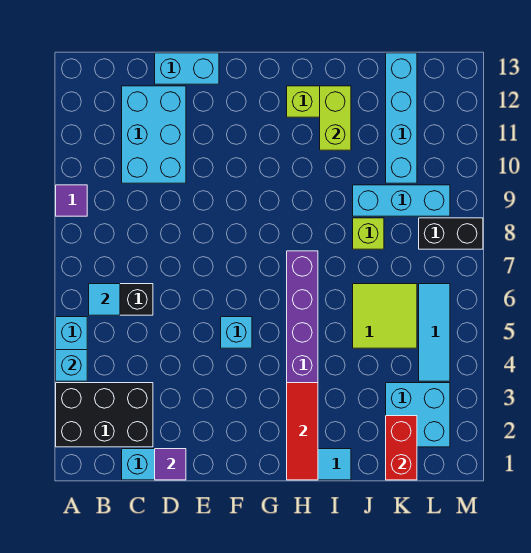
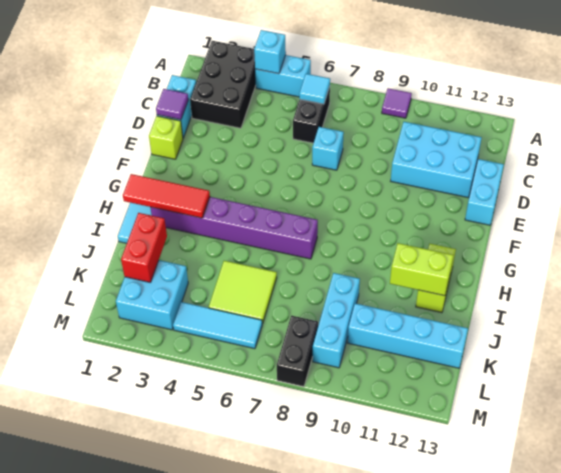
cyan 1x1 brick [221,317,252,348] -> cyan 1x1 brick moved to [312,127,344,170]
lime 1x1 brick [353,218,384,249] -> lime 1x1 brick moved to [149,116,183,159]
red 1x2 brick [386,416,417,480] -> red 1x2 brick turned to [121,213,167,282]

